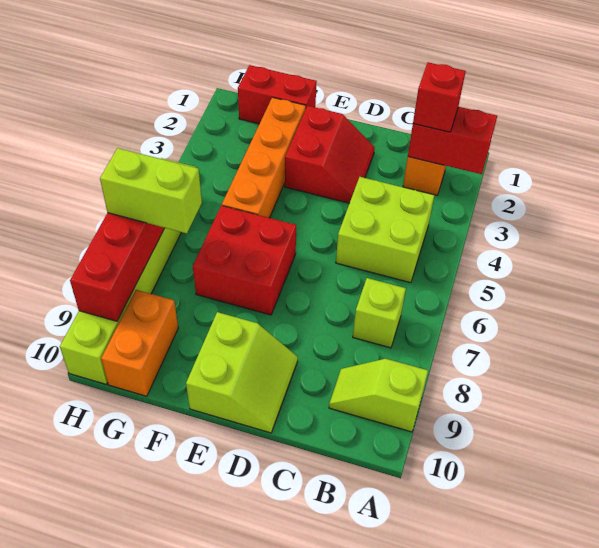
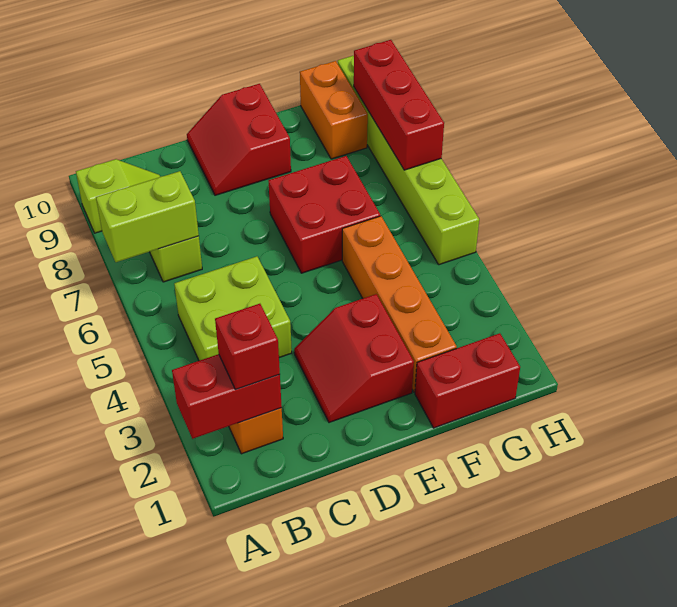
lime 2x2 slope [186,312,298,433] -> red 2x2 slope [187,84,291,195]
lime 1x2 brick [100,148,202,233] -> lime 1x2 brick moved to [96,171,199,262]

